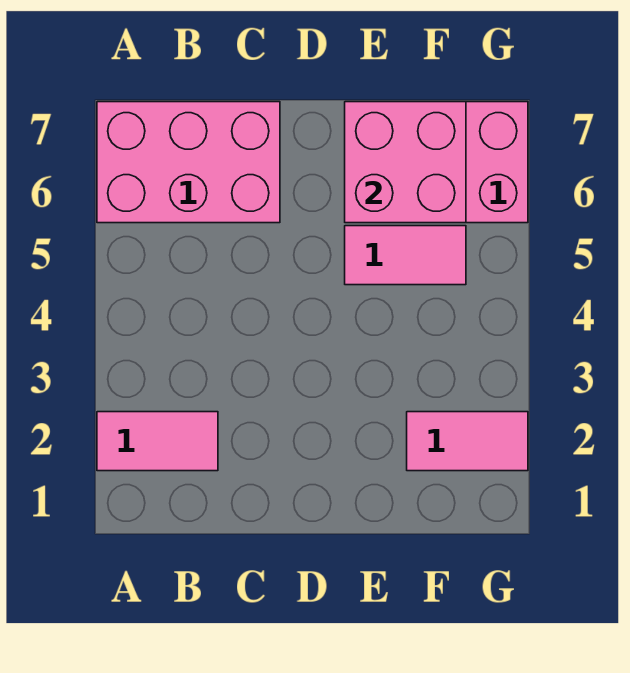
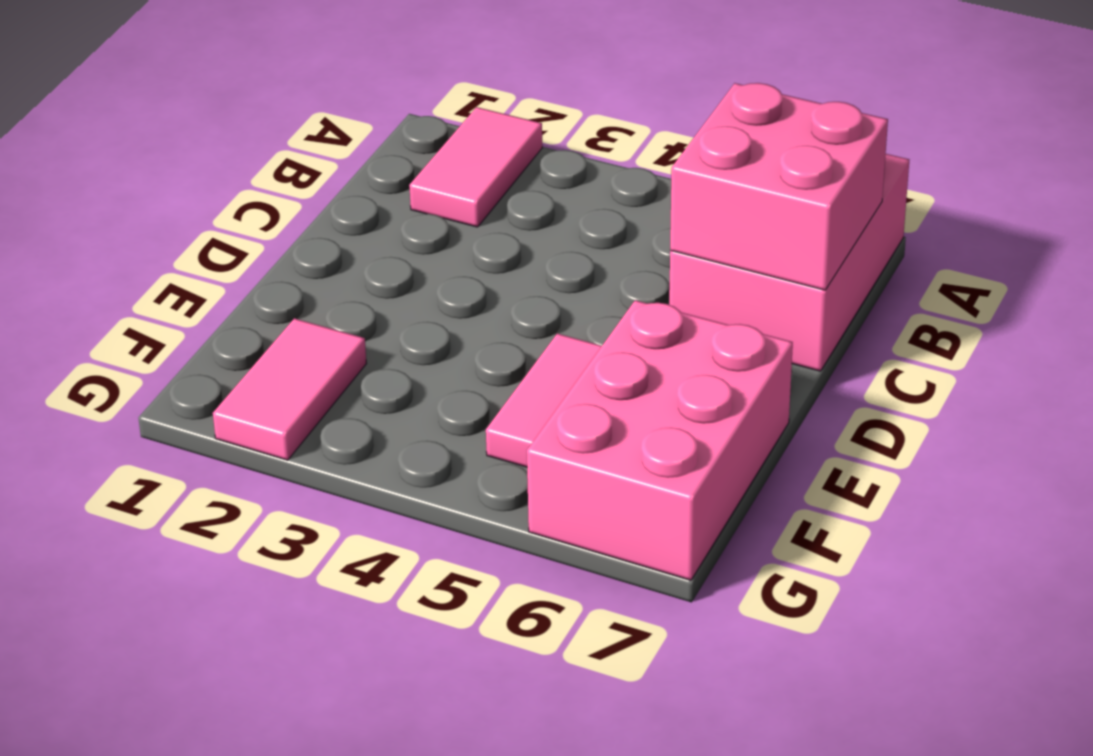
pink 2x2 brick [345,102,466,223] -> pink 2x2 brick moved to [670,83,888,290]

